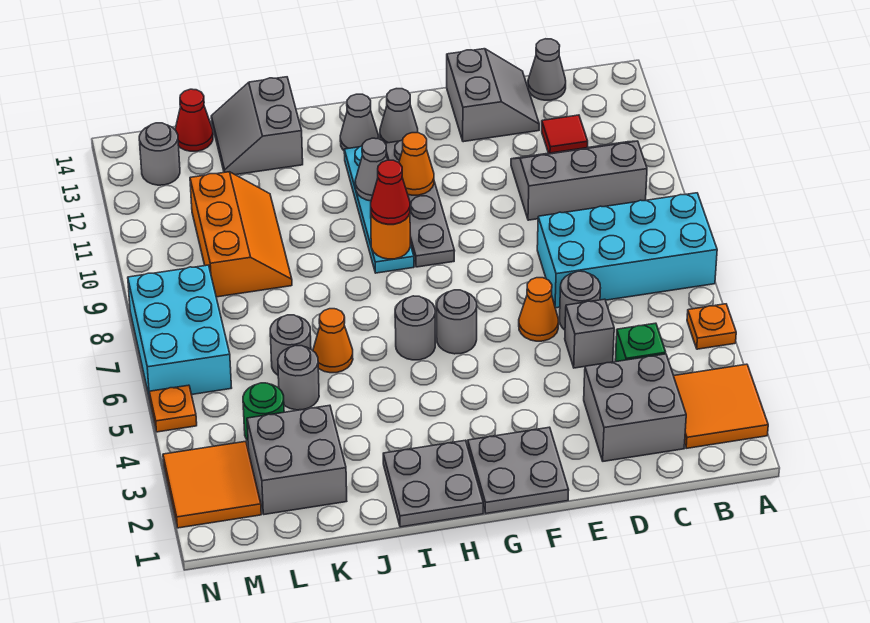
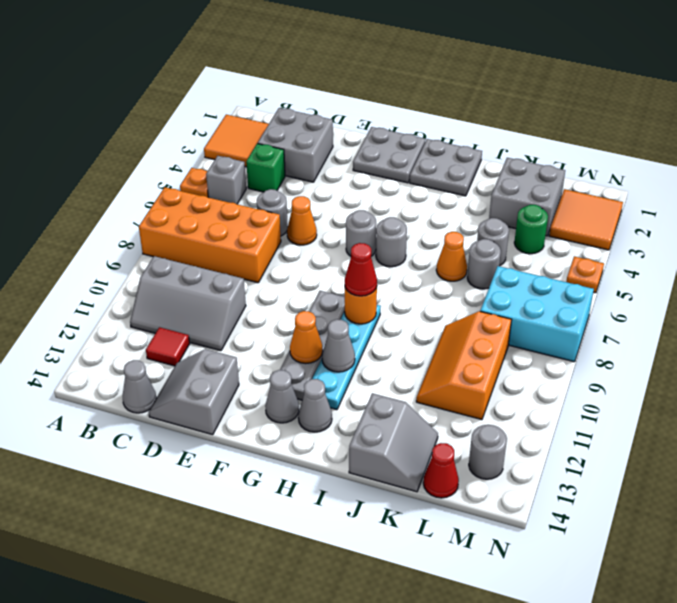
cyan 2x4 brick [537,193,717,308] -> orange 2x4 brick [139,187,281,283]
grey 1x1 brick [565,299,614,368] -> grey 1x1 brick moved to [206,156,246,204]
cyan 2x3 brick [128,265,232,399] -> cyan 2x3 brick turned to [480,266,594,362]

